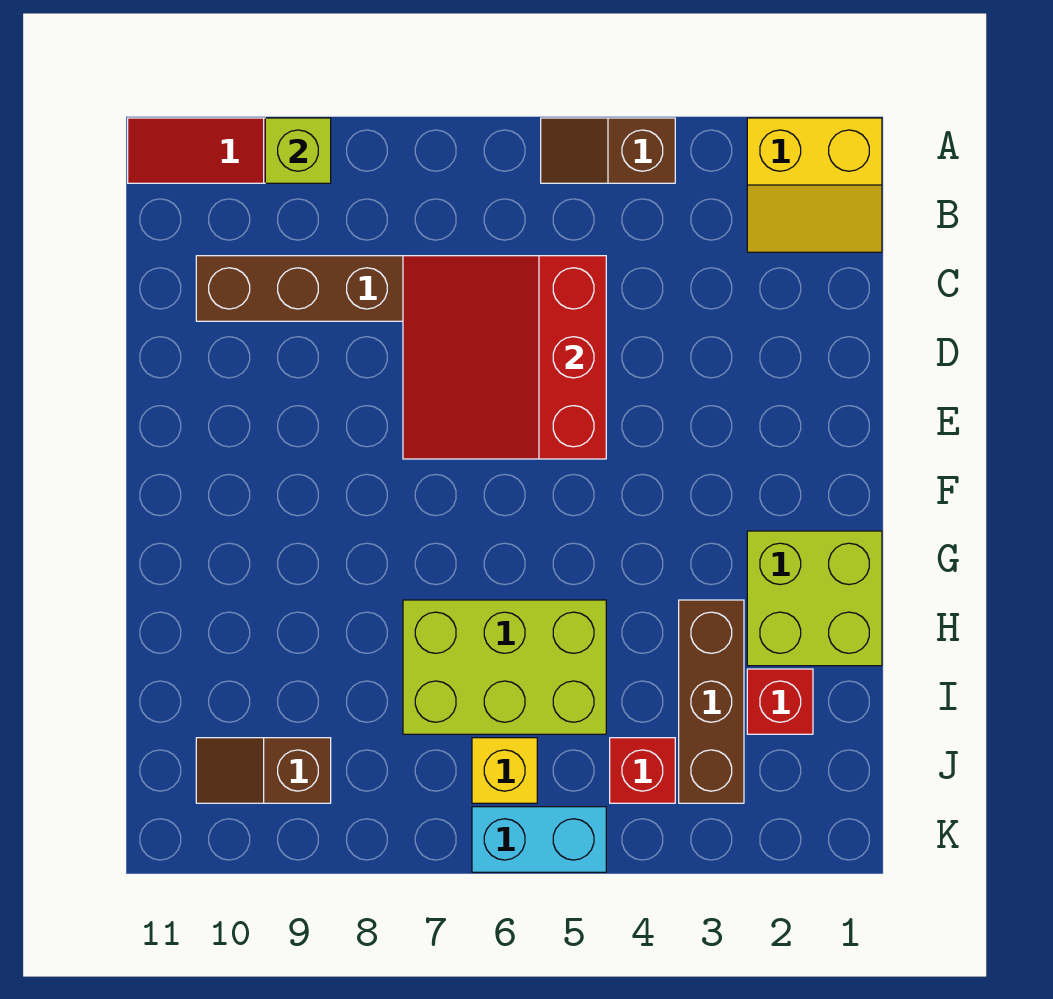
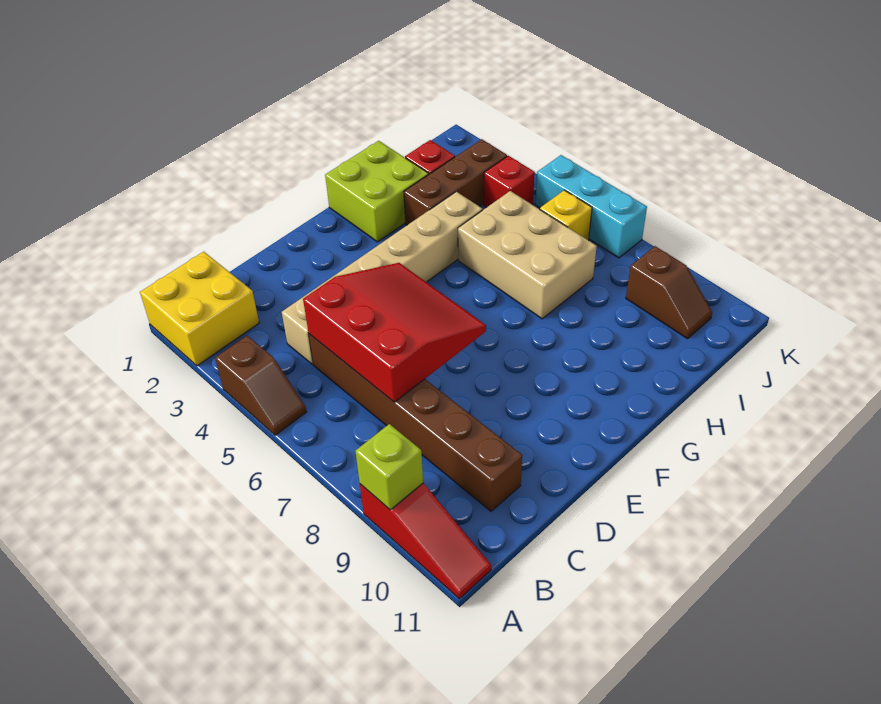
yellow 2x2 slope [747,118,882,252] -> yellow 2x2 brick [140,252,259,366]
none -> tan 1x6 brick [282,192,482,364]
red 3x3 slope [403,256,606,459] -> red 3x3 slope turned to [303,263,486,402]
lime 2x3 brick [403,600,606,734] -> tan 2x3 brick [458,191,597,319]
cyan 1x2 brick [472,807,606,872] -> cyan 1x3 brick [535,155,647,258]

